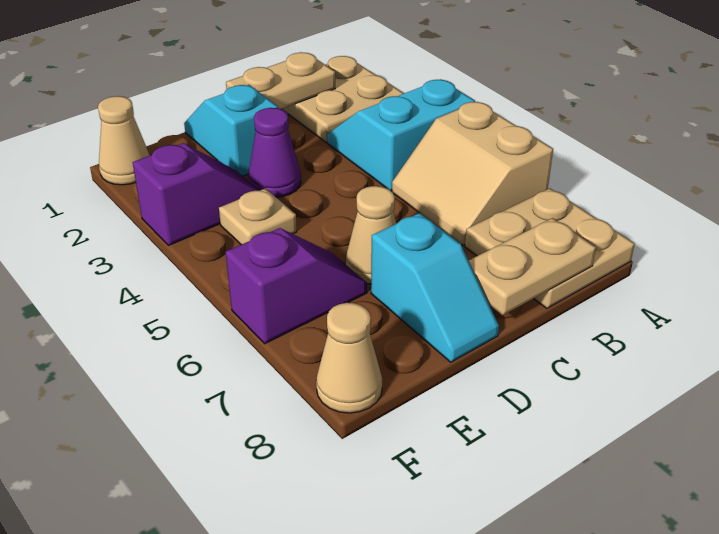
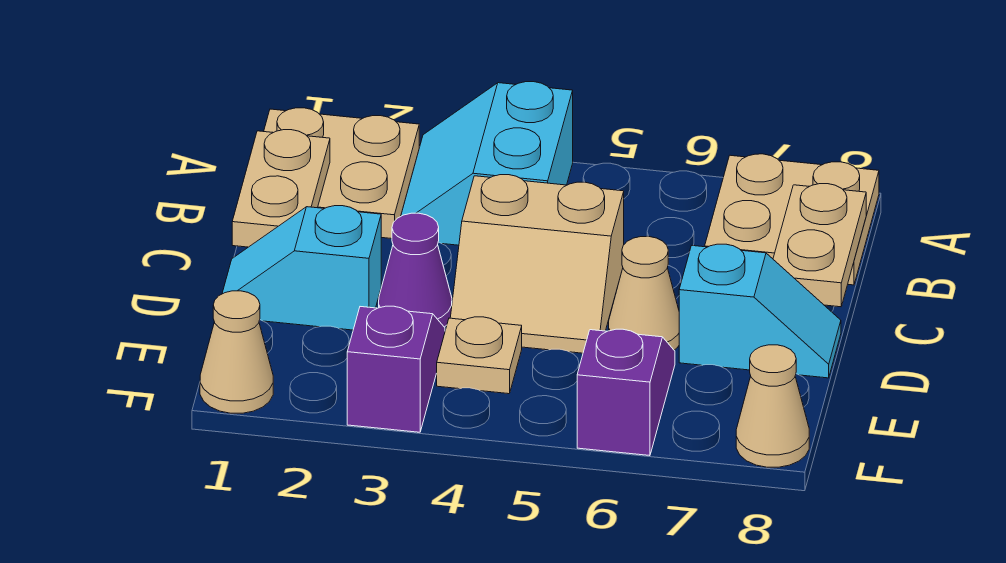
tan 2x2 slope [392,102,553,245] -> tan 2x2 slope moved to [450,175,624,353]

